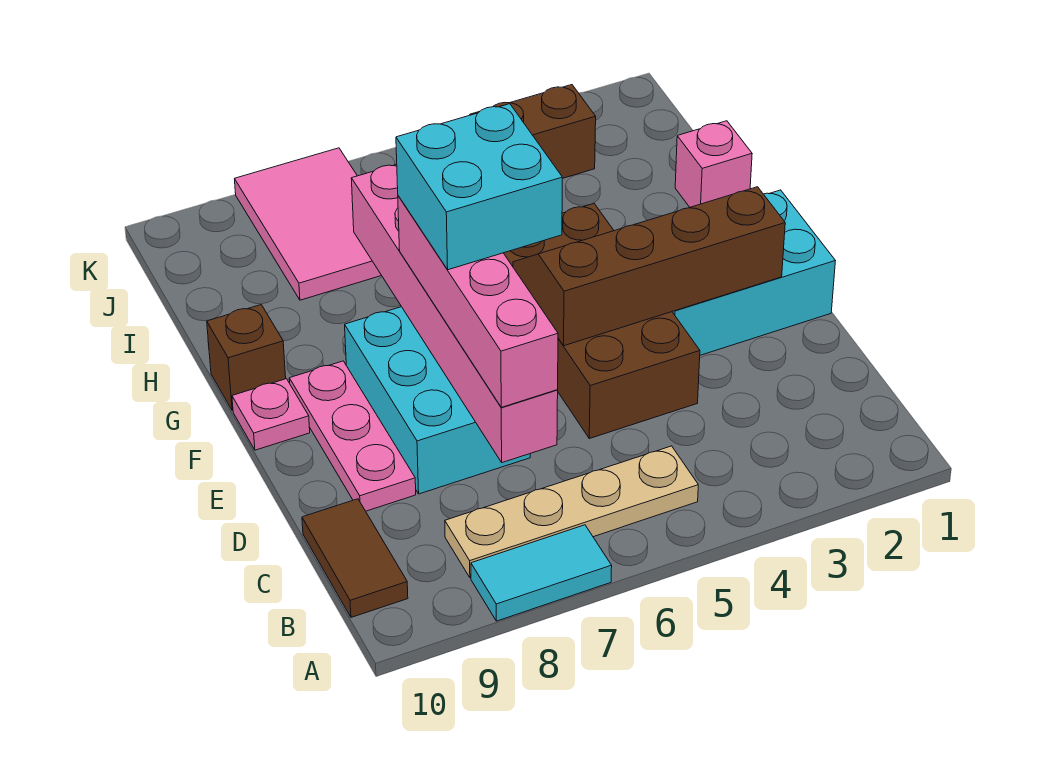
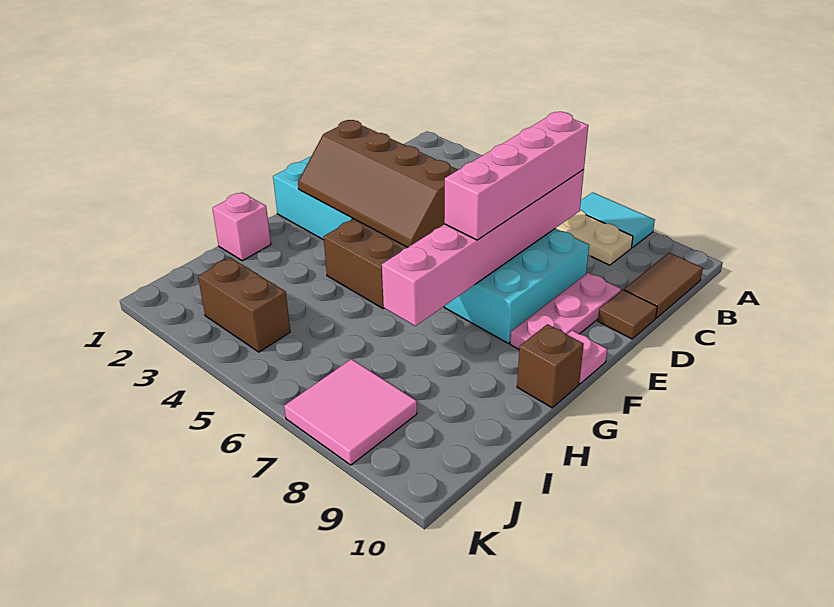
none -> brown 1x1 tile [598,290,657,339]
cyan 2x2 brick [396,104,562,270] -> none
pink 2x3 tile [235,148,381,300] -> pink 2x2 tile [284,359,417,465]

